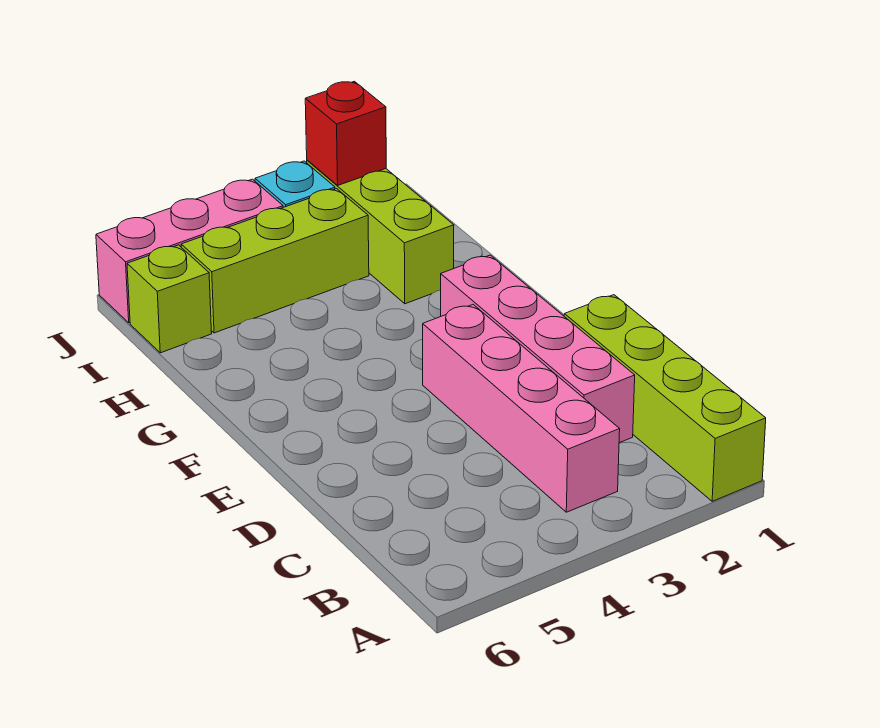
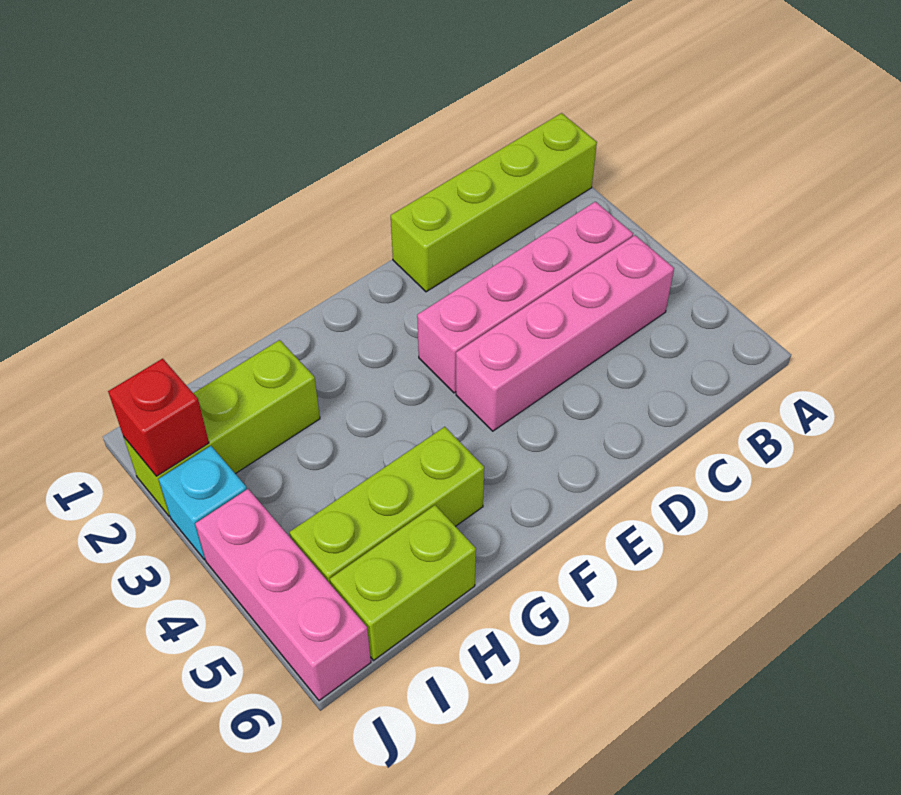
pink 1x4 brick [441,255,635,443] -> pink 1x4 brick moved to [456,235,674,431]
lime 1x3 brick [181,189,369,333] -> lime 1x3 brick turned to [290,427,484,584]
lime 1x1 brick [127,245,212,353] -> lime 1x2 brick [330,505,476,660]

